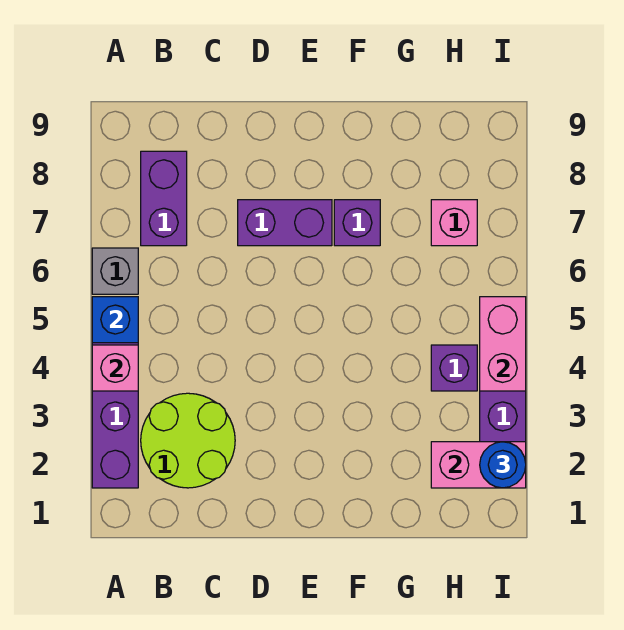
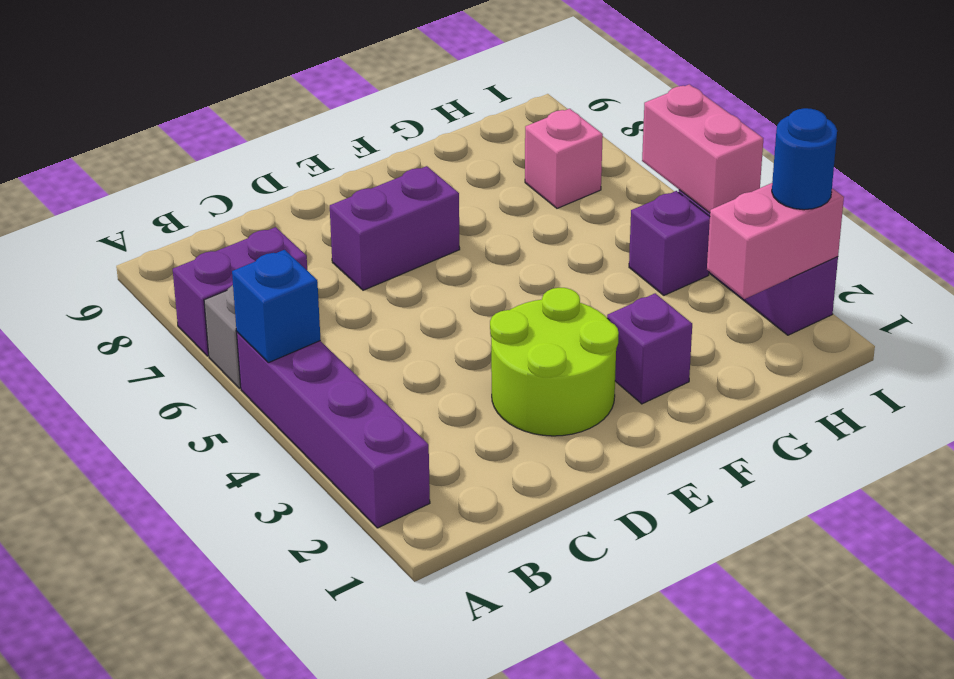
pink 1x1 brick [92,345,138,391] -> none
lime 2x2 round brick [141,393,235,488] -> lime 2x2 round brick moved to [490,288,619,436]
purple 1x2 brick [141,151,187,246] -> purple 1x2 brick turned to [173,227,307,356]
purple 1x1 brick [334,200,380,246] -> purple 1x1 brick moved to [607,293,692,404]

